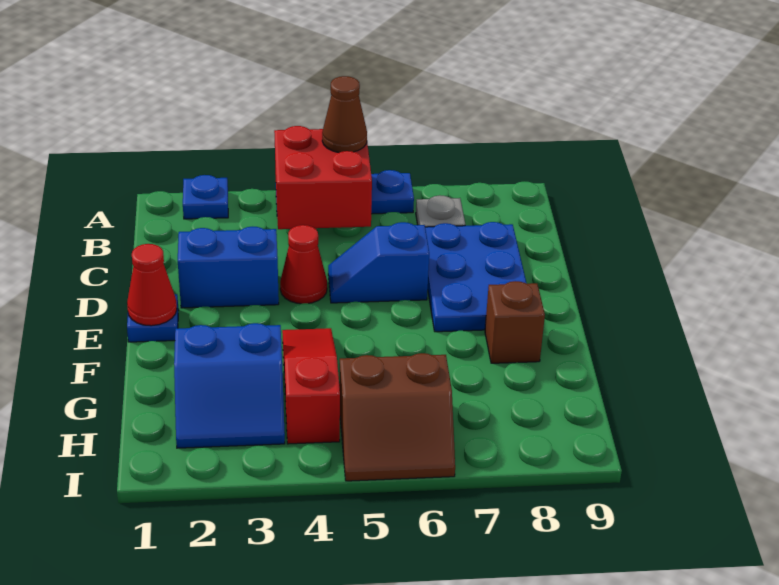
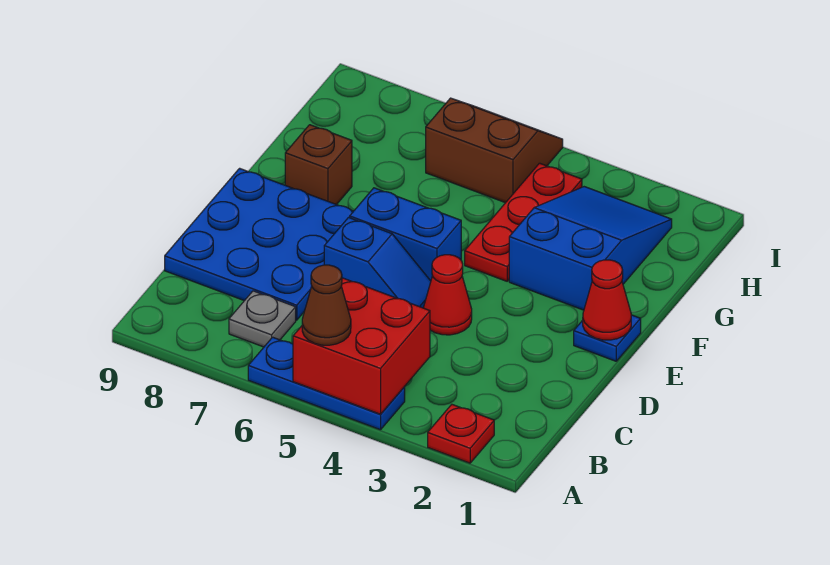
blue 1x1 plate [183,175,228,219] -> red 1x1 plate [428,405,494,463]
blue 2x3 plate [425,222,527,332] -> blue 3x3 plate [165,168,353,320]
blue 1x2 brick [178,227,279,308] -> blue 1x2 brick moved to [350,188,461,281]
red 1x3 slope [282,328,340,444] -> red 1x3 plate [465,163,582,281]
blue 2x2 slope [174,323,285,448] -> blue 2x3 slope [509,187,672,310]

